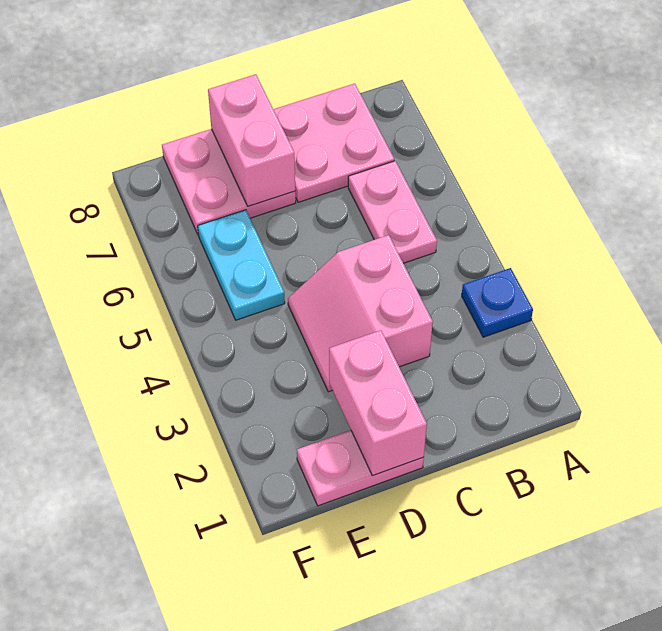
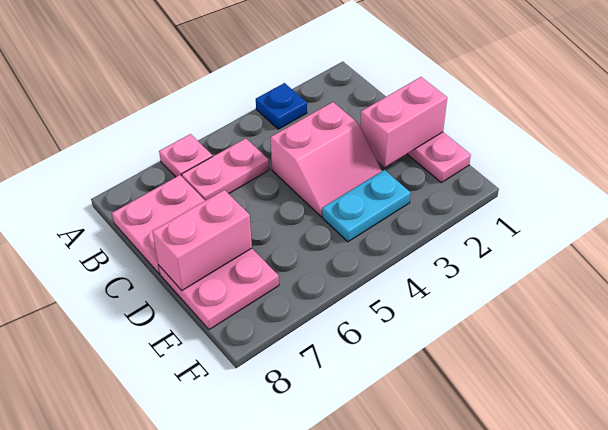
none -> pink 1x1 plate [159,134,212,177]
cyan 1x2 plate [198,210,285,320] -> cyan 1x2 plate moved to [322,170,410,242]

